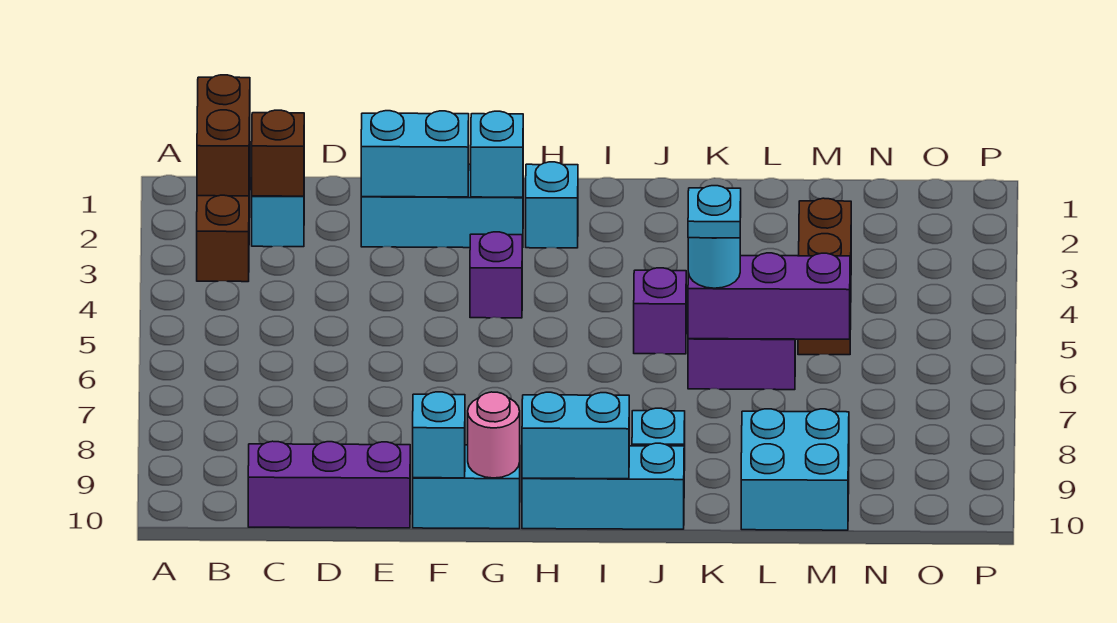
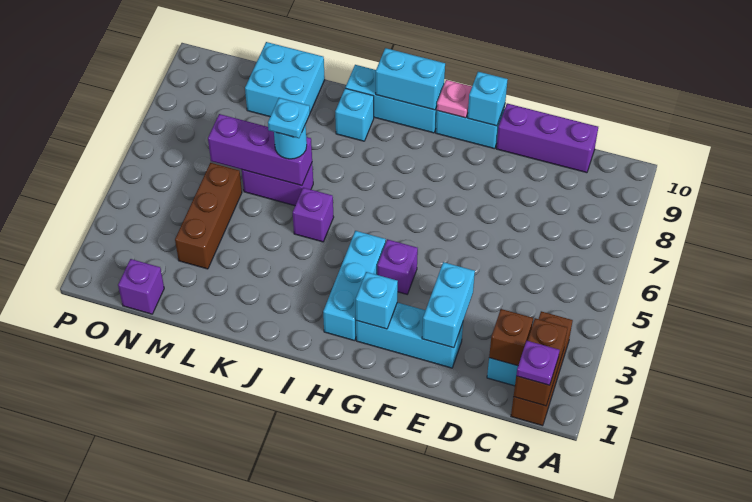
none -> purple 1x1 plate [516,341,560,385]
cyan 1x2 brick [361,111,469,197] -> cyan 1x2 brick turned to [422,262,475,348]
pink 1x1 round brick [468,392,520,478] -> pink 1x1 plate [437,80,472,118]
cyan 1x1 brick [526,162,578,248] -> cyan 1x3 brick [323,231,386,341]
none -> purple 1x1 brick [118,259,164,314]

